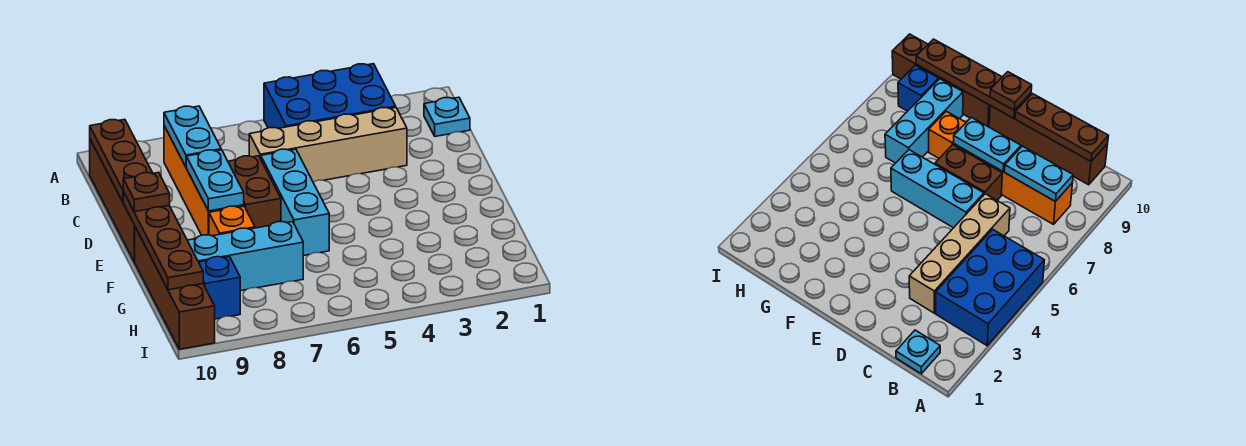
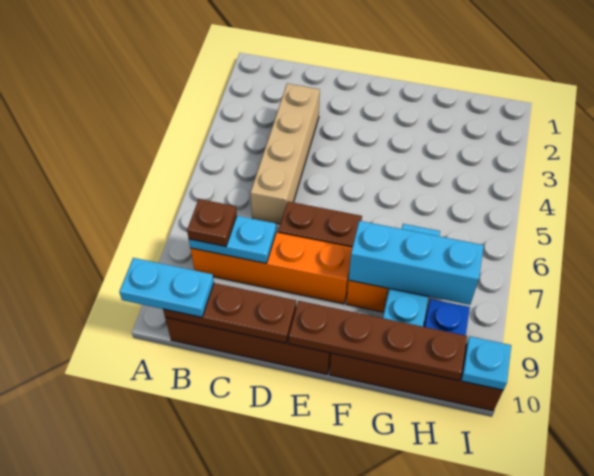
blue 2x3 brick [264,64,396,128] -> none
cyan 1x1 plate [424,97,470,136] -> cyan 1x1 plate moved to [461,337,511,390]
cyan 1x3 brick [261,149,329,256] -> cyan 1x3 brick moved to [349,221,484,305]
cyan 1x2 plate [186,150,244,211] -> cyan 1x2 plate moved to [119,258,214,317]
brown 1x1 plate [123,172,170,212] -> brown 1x1 plate moved to [187,199,237,247]

